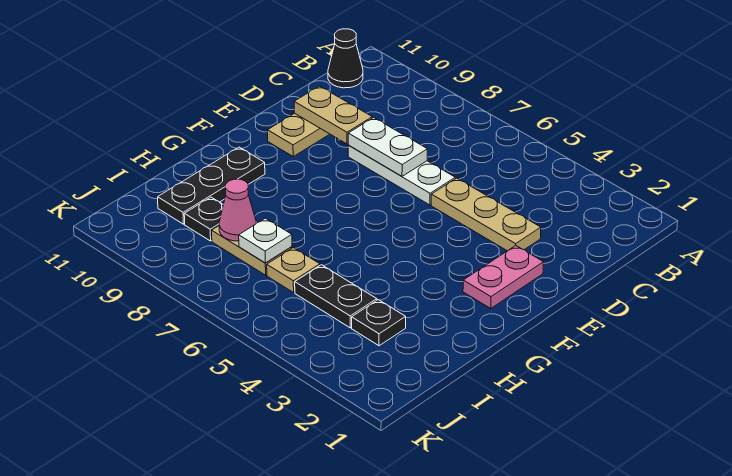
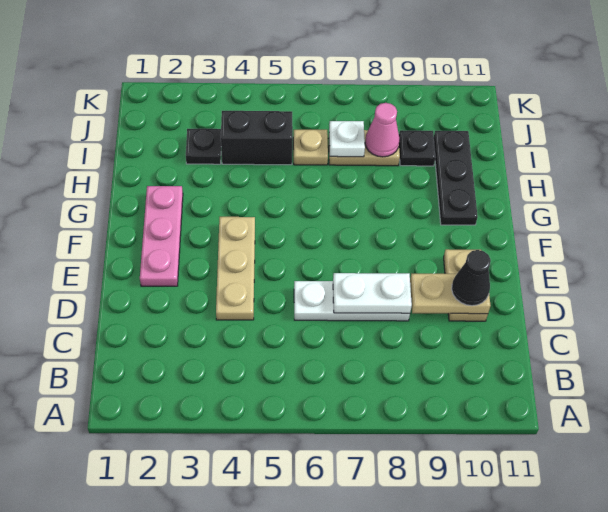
black 1x1 cone [328,29,363,88] -> black 1x1 cone moved to [452,250,491,306]
tan 1x3 plate [431,178,541,251] -> tan 1x3 plate turned to [216,217,255,320]
pink 1x2 plate [463,246,543,308] -> pink 1x3 plate [140,186,183,286]
black 1x2 plate [295,265,377,328] -> black 1x2 brick [221,111,293,165]

